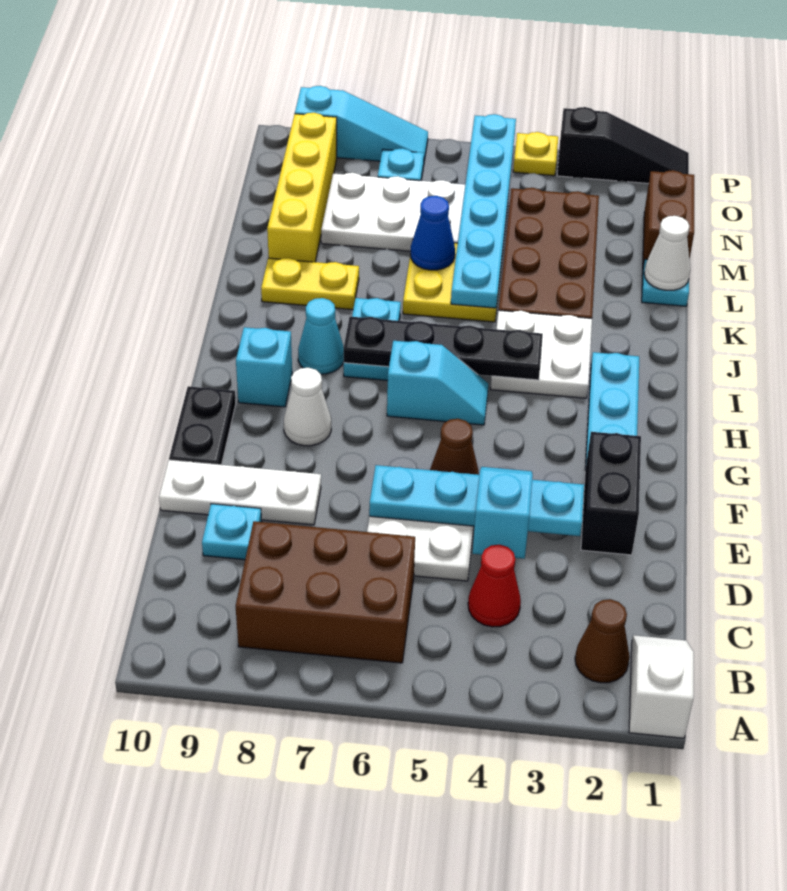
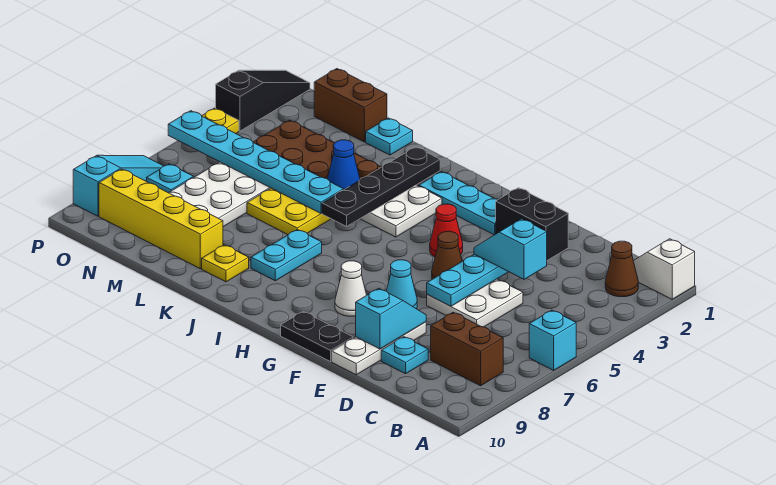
brown 2x3 brick [236,521,415,663] -> brown 1x2 brick [431,312,503,386]
red 1x1 cone [468,545,521,627] -> red 1x1 cone moved to [430,204,463,257]
cyan 1x2 slope [387,341,488,425] -> cyan 1x2 slope moved to [356,288,426,349]
cyan 1x1 brick [236,327,292,407] -> cyan 1x1 brick moved to [529,310,576,370]
black 1x4 plate [344,317,543,380] -> black 1x4 plate moved to [322,147,440,226]
cyan 1x2 plate [344,298,401,381] -> cyan 1x2 plate turned to [251,230,322,281]
cyan 1x1 cone [298,298,344,374] -> cyan 1x1 cone moved to [387,260,417,309]
yellow 1x2 plate [261,258,359,310] -> yellow 1x1 plate [202,245,249,282]
white 1x1 cone [644,216,690,290] -> none
blue 1x1 cone [410,196,455,270] -> blue 1x1 cone moved to [327,140,360,190]

